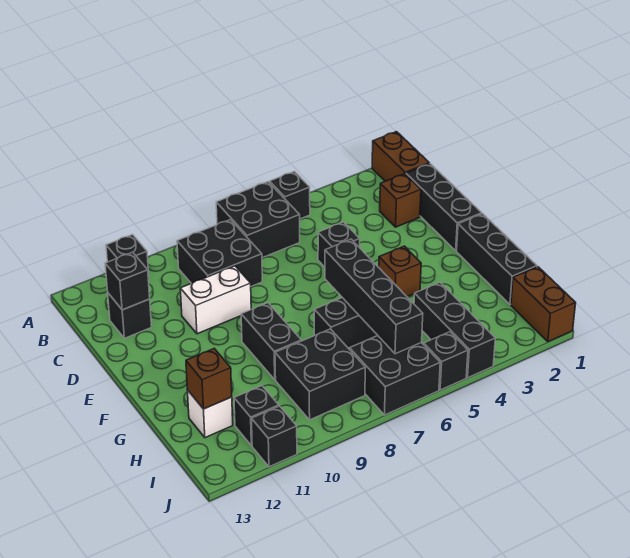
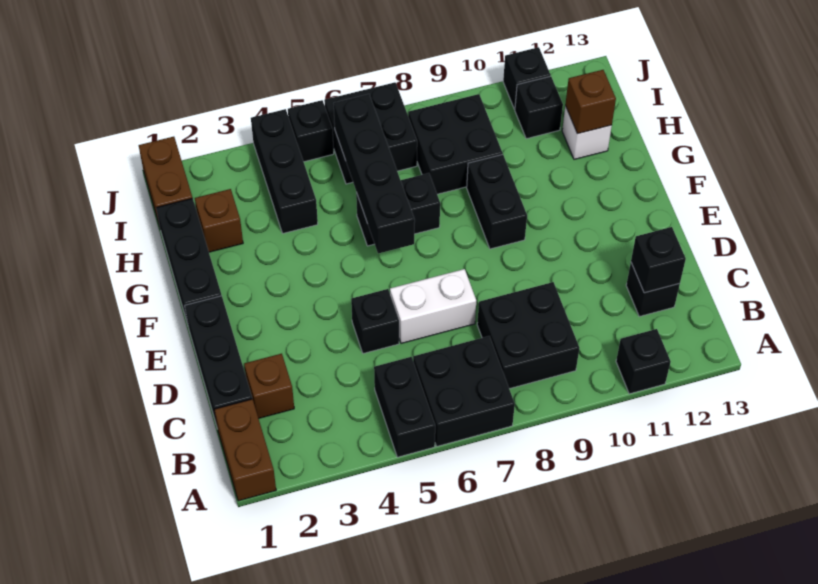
black 1x1 brick [270,171,310,219] -> black 1x2 brick [374,357,435,457]
white 1x2 brick [180,266,251,334] -> white 1x2 brick moved to [390,269,476,343]
brown 1x1 brick [379,246,421,297] -> brown 1x1 brick moved to [195,189,243,252]

